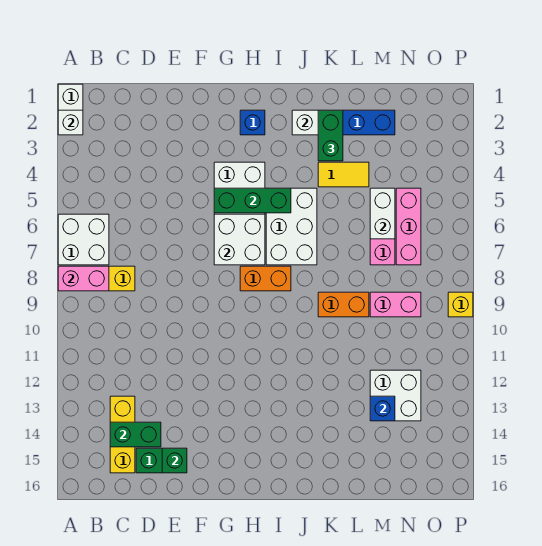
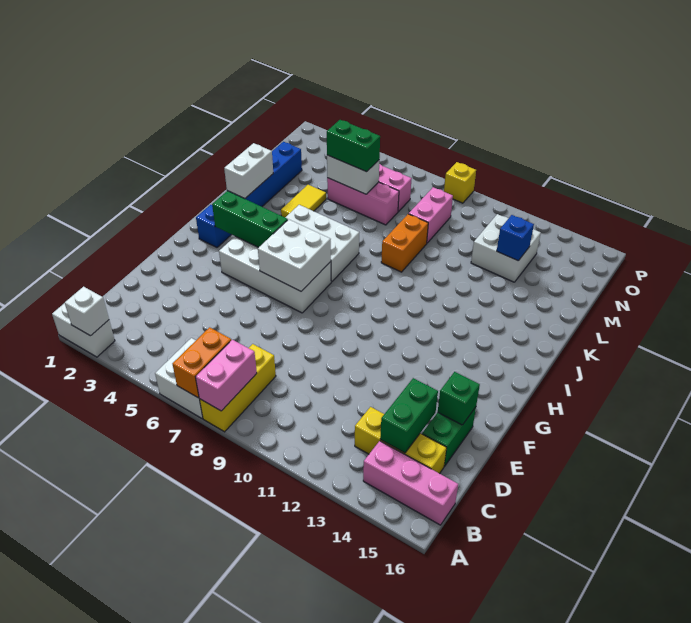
none -> pink 1x3 brick [363,441,458,525]
green 1x3 brick [214,188,291,213] -> green 1x3 brick turned to [212,191,288,248]
orange 1x2 brick [240,266,291,291] -> orange 1x2 brick moved to [172,327,231,398]
green 1x2 brick [318,110,343,161] -> green 1x2 brick moved to [327,120,380,172]

